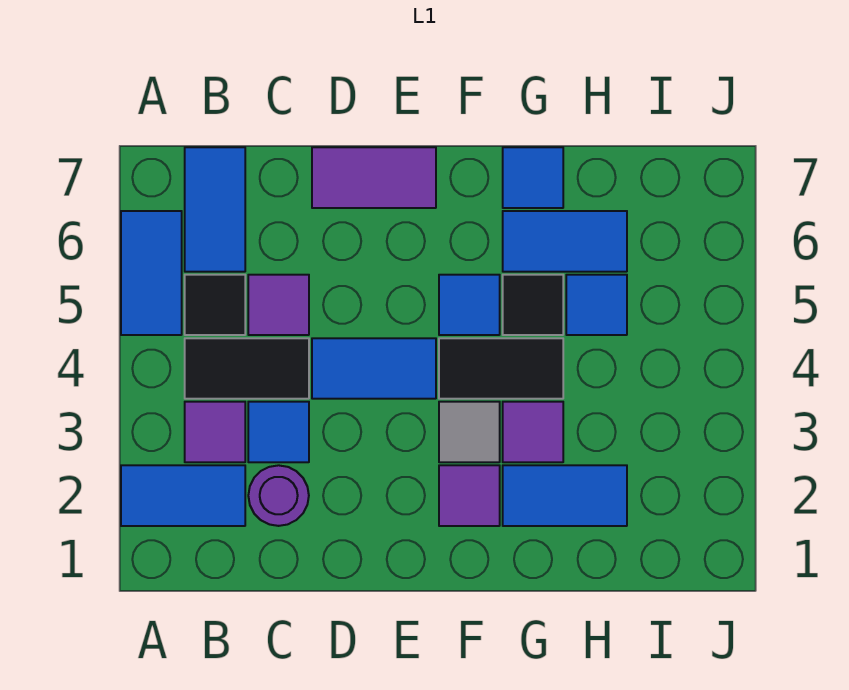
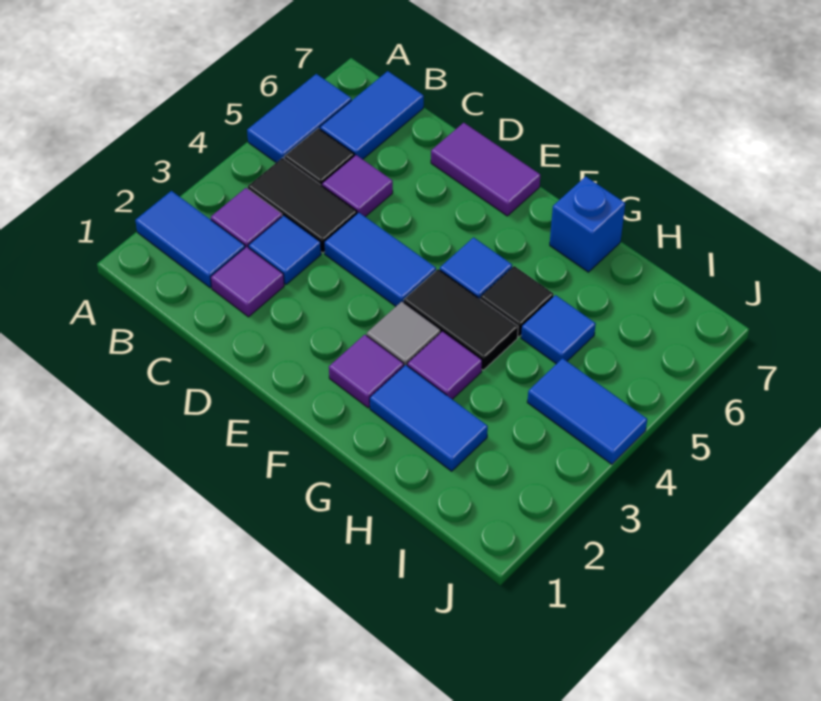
purple 1x1 round brick [248,465,309,526] -> purple 1x1 tile [211,247,284,317]
blue 1x2 tile [503,211,627,272] -> blue 1x2 tile moved to [527,358,647,464]
blue 1x1 tile [503,147,563,208] -> blue 1x1 brick [550,176,625,272]

